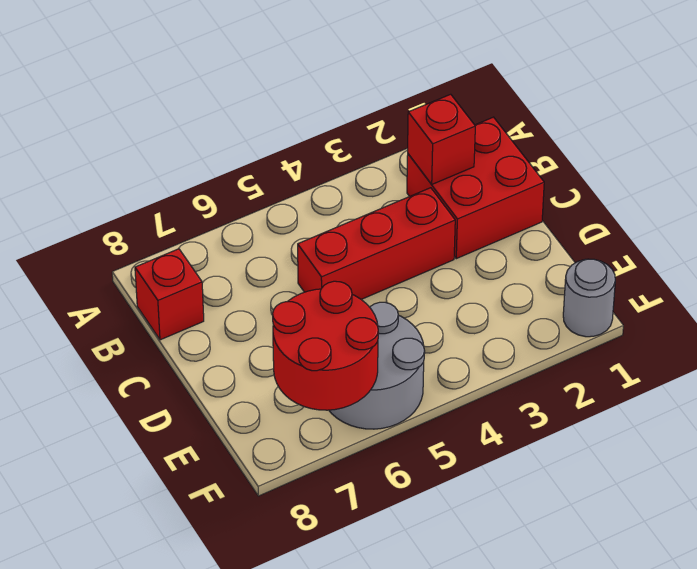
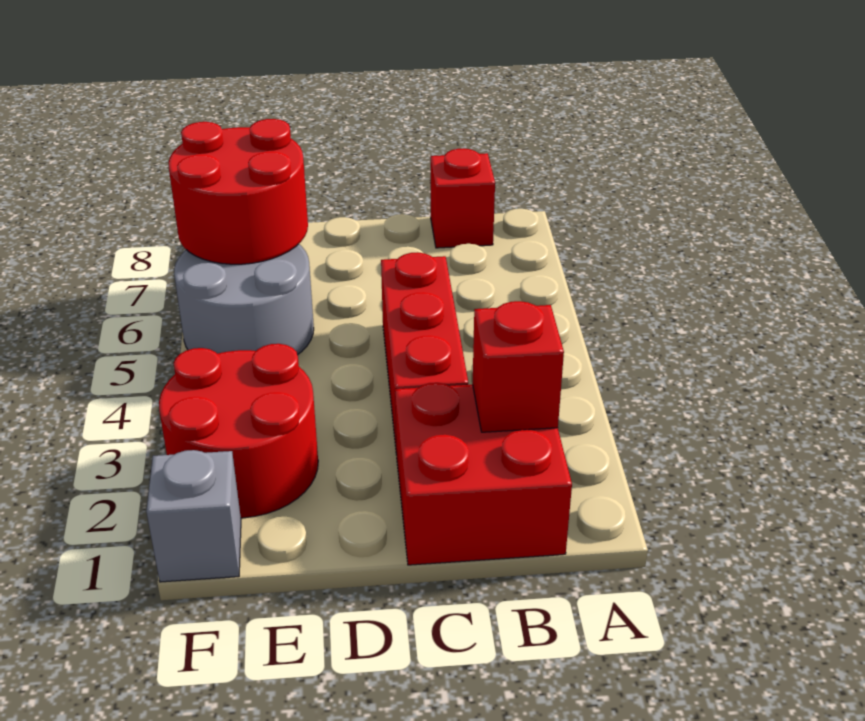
none -> red 2x2 round brick [159,344,318,518]
grey 1x1 round brick [563,259,615,337] -> grey 1x1 brick [146,450,241,582]

